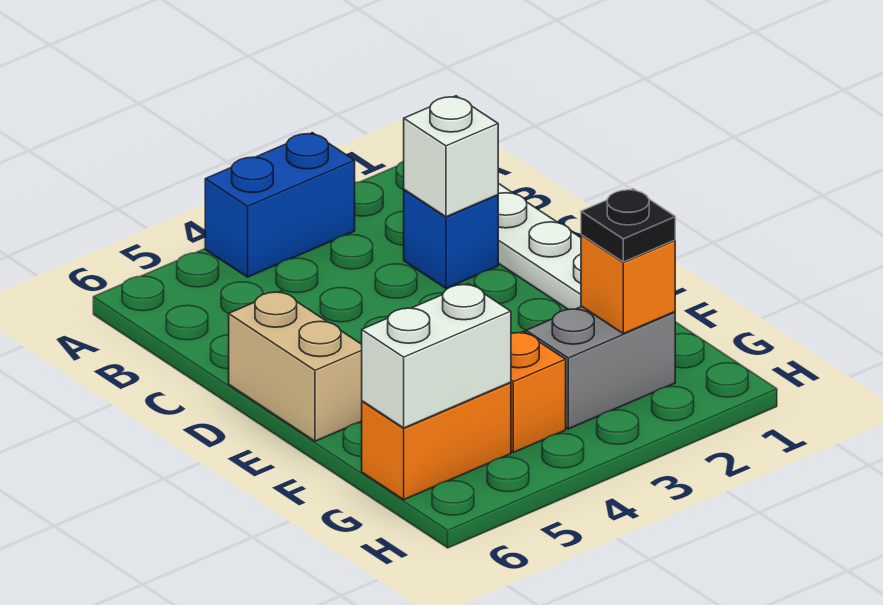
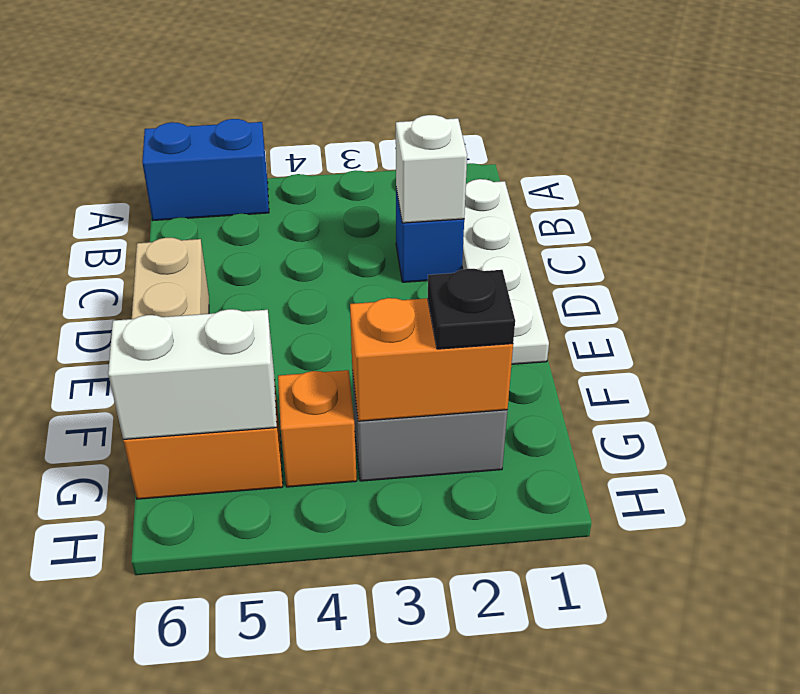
blue 1x2 brick [205,133,355,277] -> blue 1x2 brick moved to [142,119,269,220]
orange 1x1 brick [581,235,675,334] -> orange 1x2 brick [350,298,513,421]

